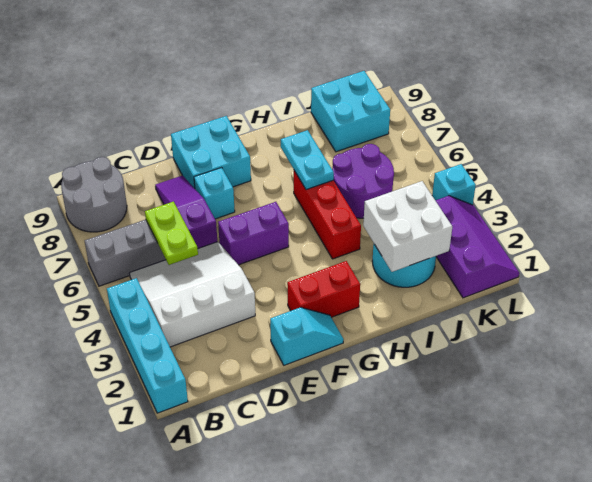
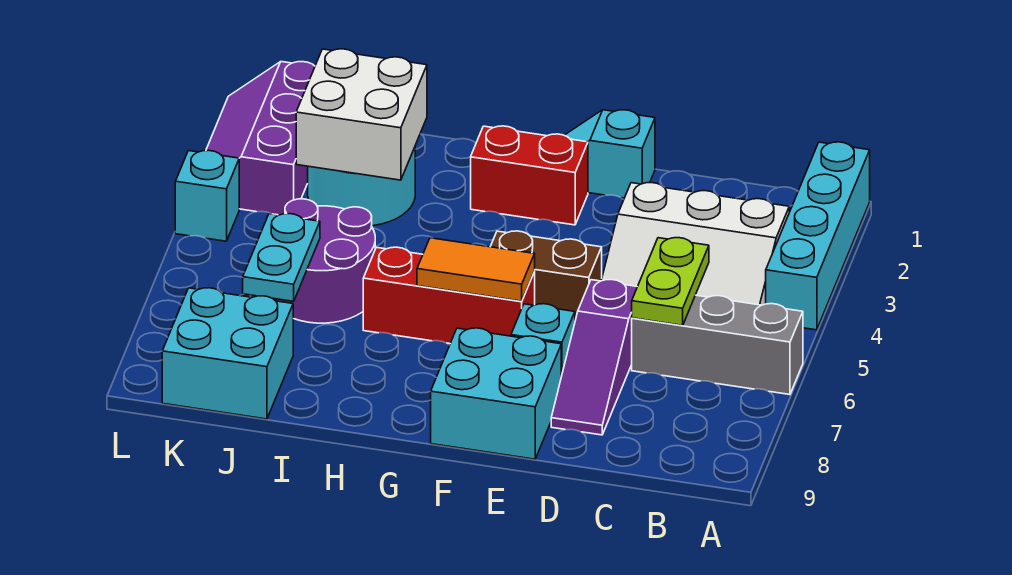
grey 2x2 round brick [61,157,127,232] -> none
purple 1x2 brick [218,202,289,265] -> brown 1x2 brick [490,231,602,320]
none -> orange 1x2 tile [417,238,535,301]
red 1x3 brick [294,171,361,259] -> red 1x3 brick turned to [363,247,535,344]
cyan 1x2 plate [281,130,334,190] -> cyan 1x2 plate moved to [243,214,320,301]

